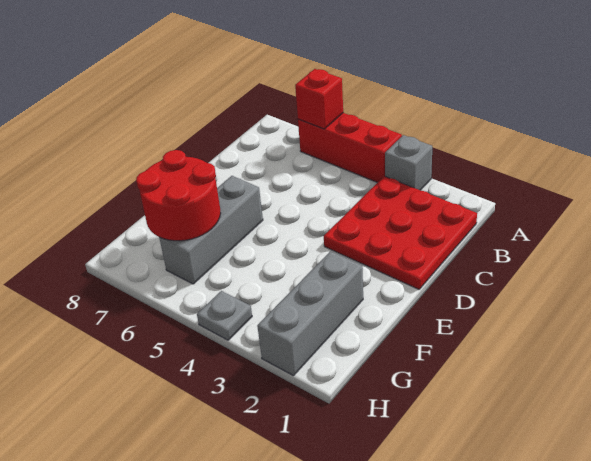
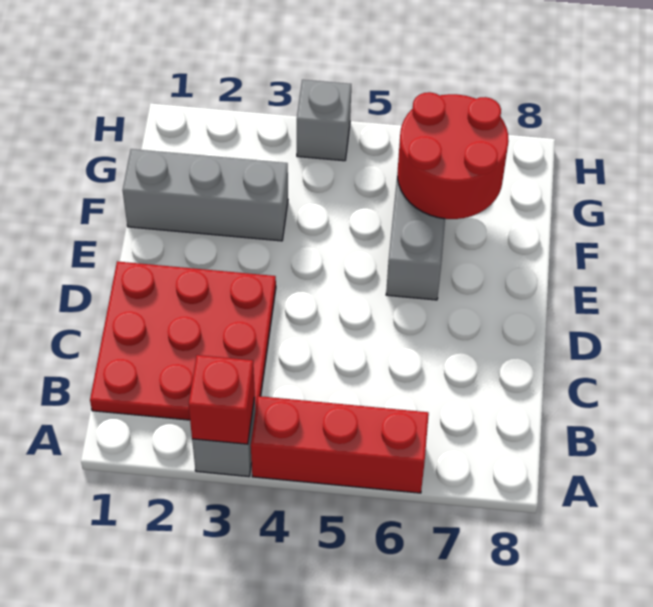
red 1x1 brick [295,69,343,129] -> red 1x1 brick moved to [189,355,255,444]
grey 1x3 brick [257,251,363,376] -> grey 1x3 brick turned to [123,149,288,241]
grey 1x1 plate [197,291,252,340] -> grey 1x1 brick [297,80,351,161]

